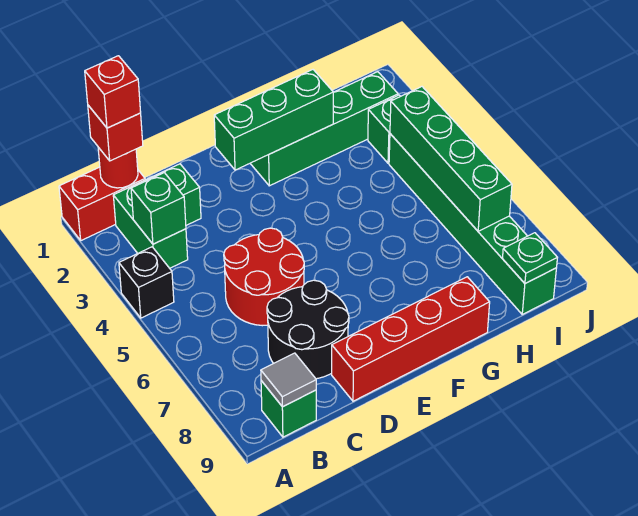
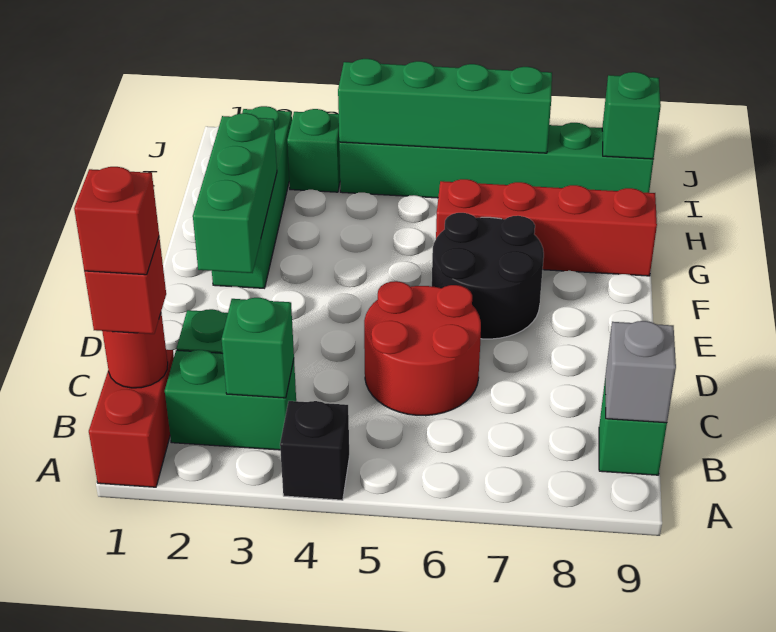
grey 1x1 tile [261,353,316,407] -> grey 1x1 brick [605,321,676,423]
black 2x2 round brick [267,280,349,379] -> black 2x2 round brick moved to [432,213,544,339]
red 1x4 brick [332,277,490,401] -> red 1x4 brick turned to [436,179,657,276]
green 1x1 plate [502,233,557,283] -> green 1x1 brick [602,72,661,159]

